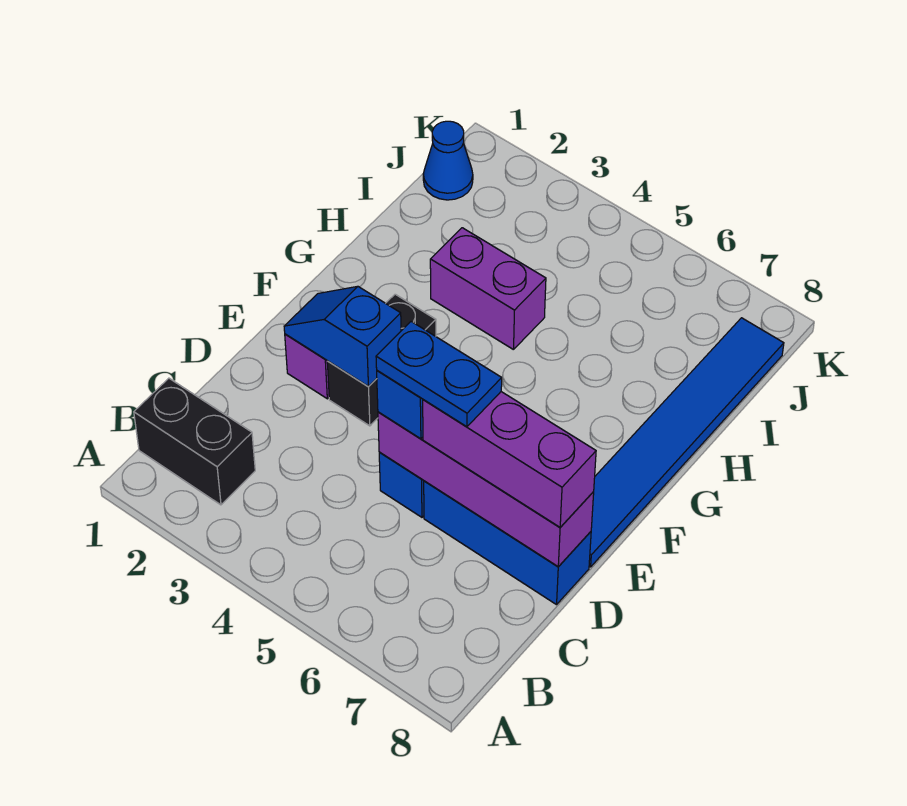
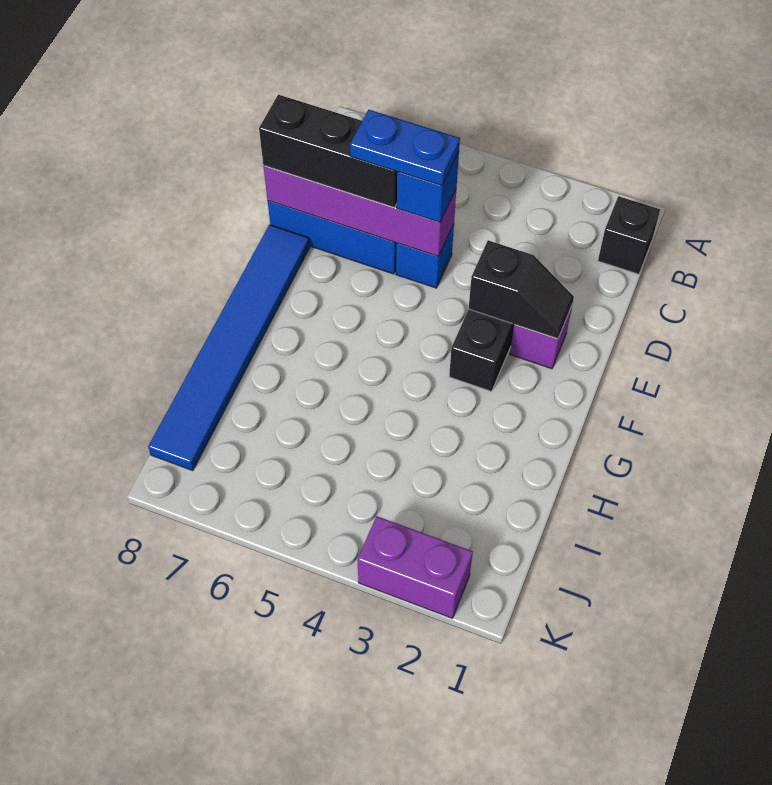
black 1x2 brick [134,378,255,505] -> black 1x1 brick [598,196,660,274]
purple 1x3 brick [423,392,596,527] -> black 1x3 brick [259,95,397,208]
blue 1x2 slope [284,286,401,387] -> black 1x2 slope [469,240,574,339]
purple 1x2 brick [430,228,546,350] -> purple 1x2 brick moved to [357,516,473,618]
blue 1x1 cone [423,121,473,200] -> none

